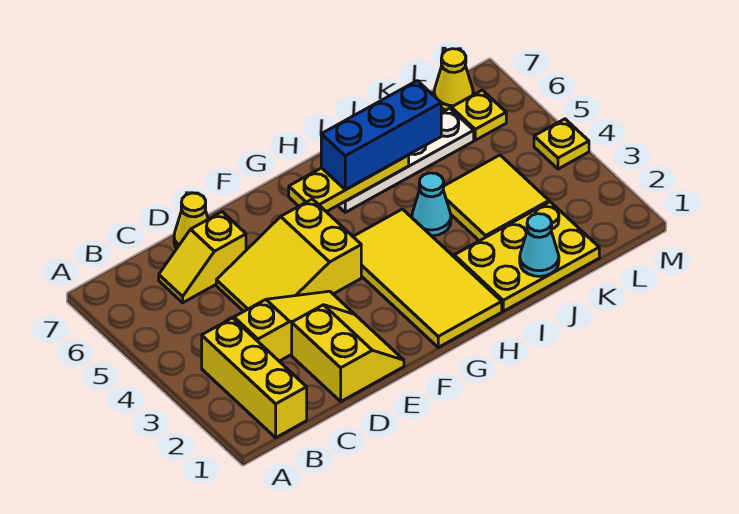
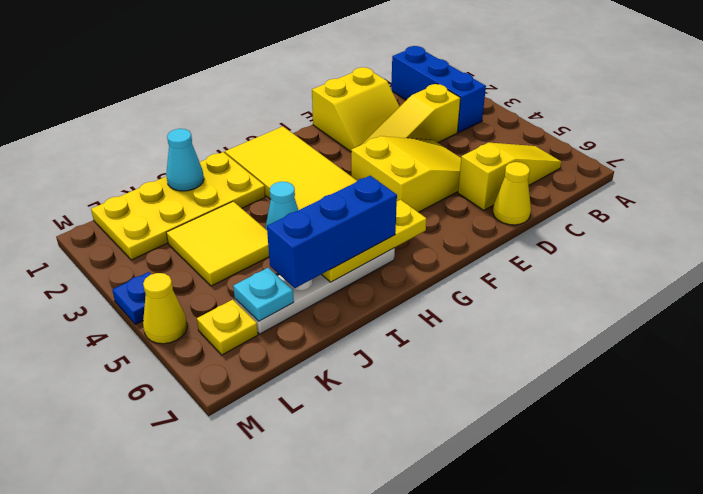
yellow 1x3 brick [202,318,307,438] -> blue 1x3 brick [391,46,486,132]
yellow 1x2 slope [159,212,246,303] -> yellow 1x3 slope [458,143,561,210]
yellow 2x2 slope [292,305,404,401] -> yellow 2x2 slope turned to [312,67,400,152]
yellow 2x3 plate [454,202,599,311] -> yellow 2x4 plate [91,152,265,260]
none -> cyan 1x1 plate [233,268,294,321]
yellow 1x1 cone [434,49,473,110] -> yellow 1x1 cone moved to [143,273,187,344]
yellow 1x1 plate [534,119,589,169] -> blue 1x1 plate [112,272,151,324]

